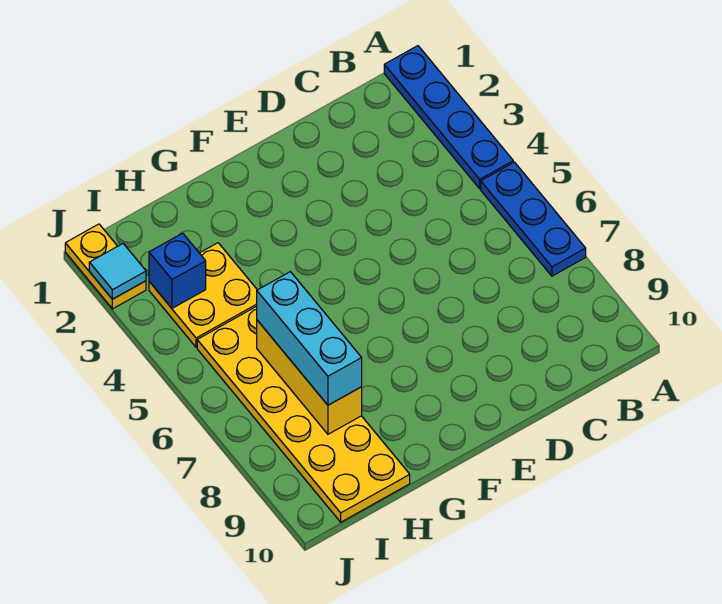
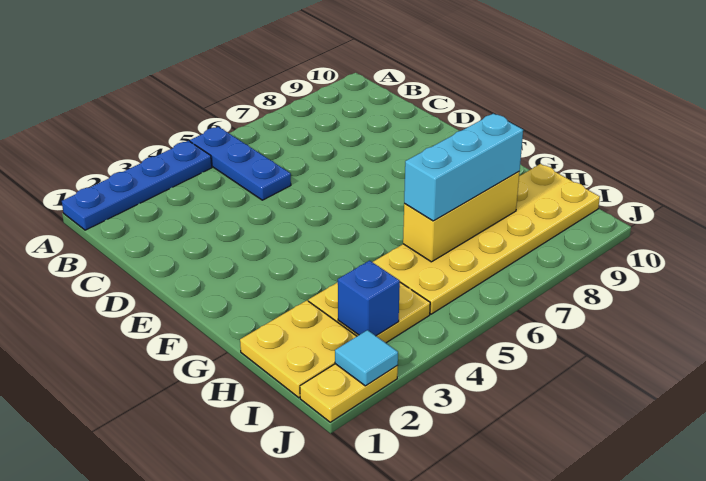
blue 1x3 plate [481,162,586,276] -> blue 1x3 plate turned to [190,127,291,200]
none -> yellow 2x2 plate [240,300,357,398]

